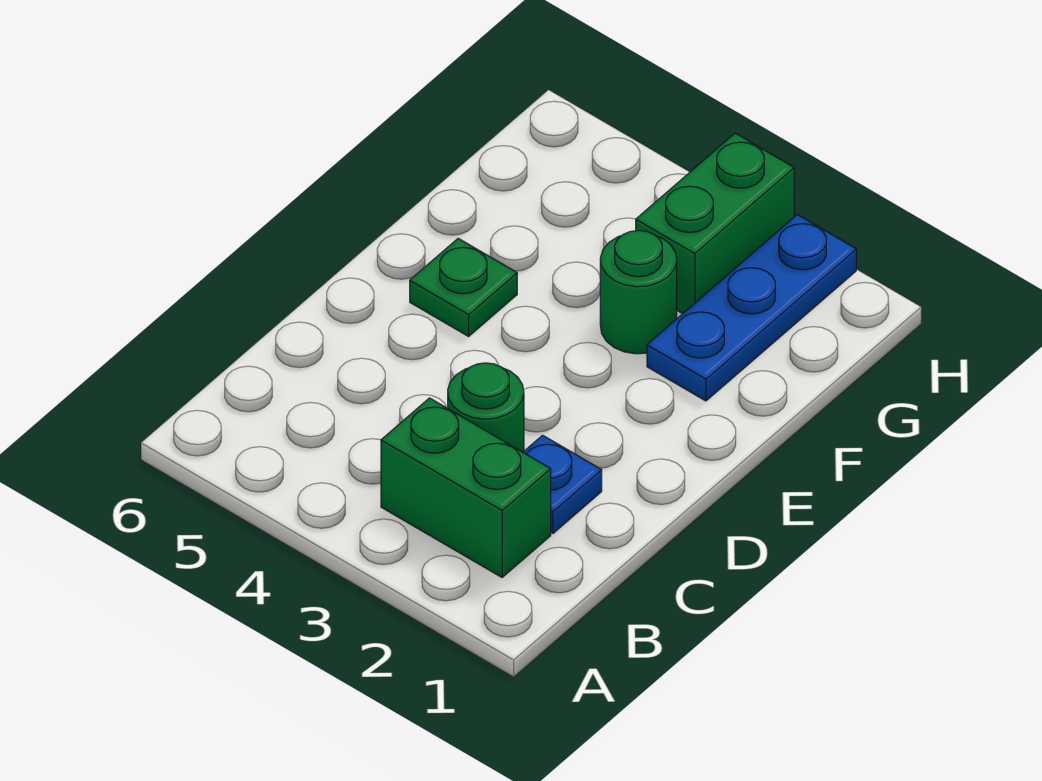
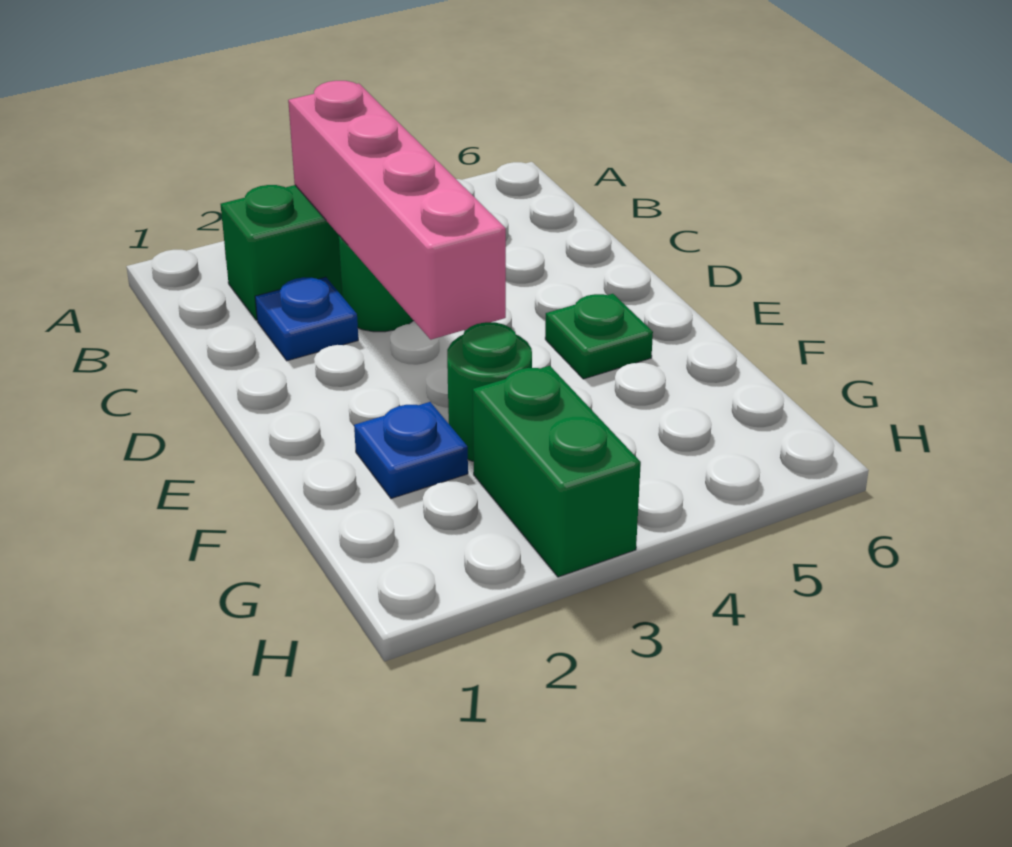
none -> pink 1x4 brick [288,81,506,340]
blue 1x3 plate [647,215,856,401] -> blue 1x1 plate [354,402,468,499]

